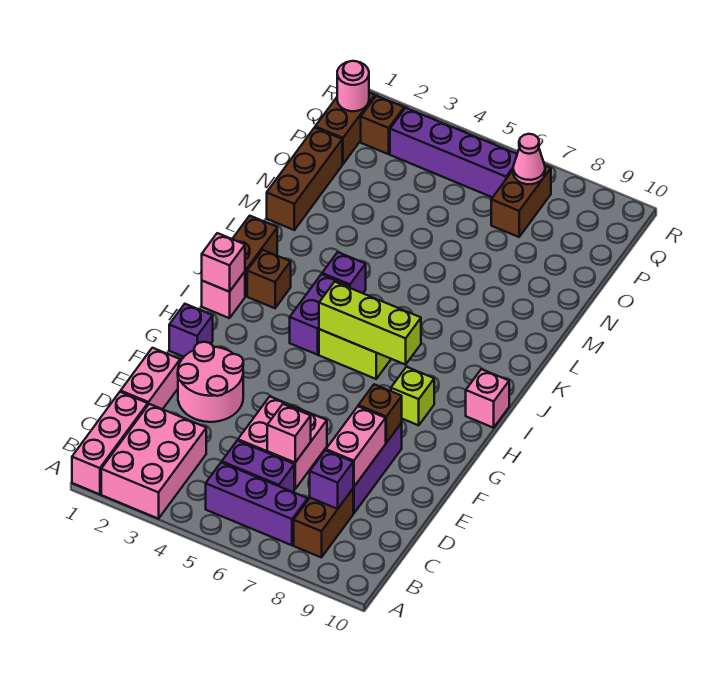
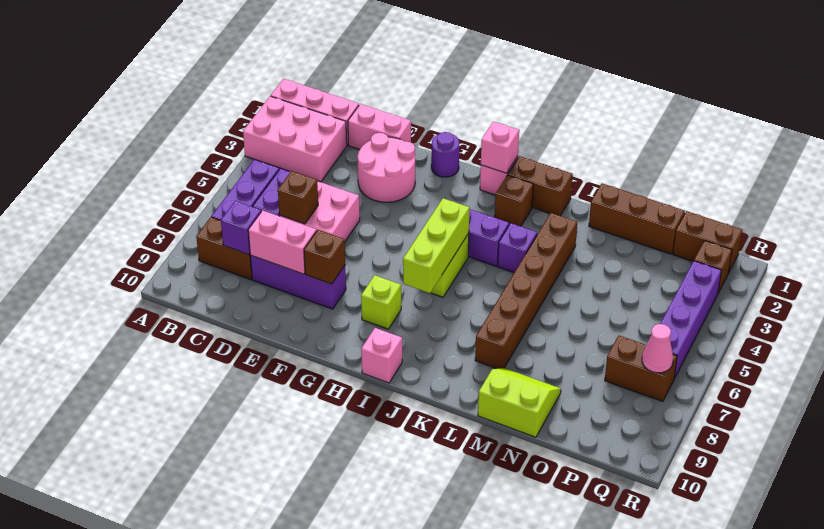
pink 1x1 brick [267,404,311,463] -> brown 1x1 brick [278,171,318,224]
purple 1x1 brick [169,304,213,357] -> purple 1x1 round brick [431,132,459,177]
none -> brown 1x6 brick [475,213,577,369]
none -> lime 2x2 slope [478,368,561,437]
pink 1x1 round brick [337,61,369,111] -> none

